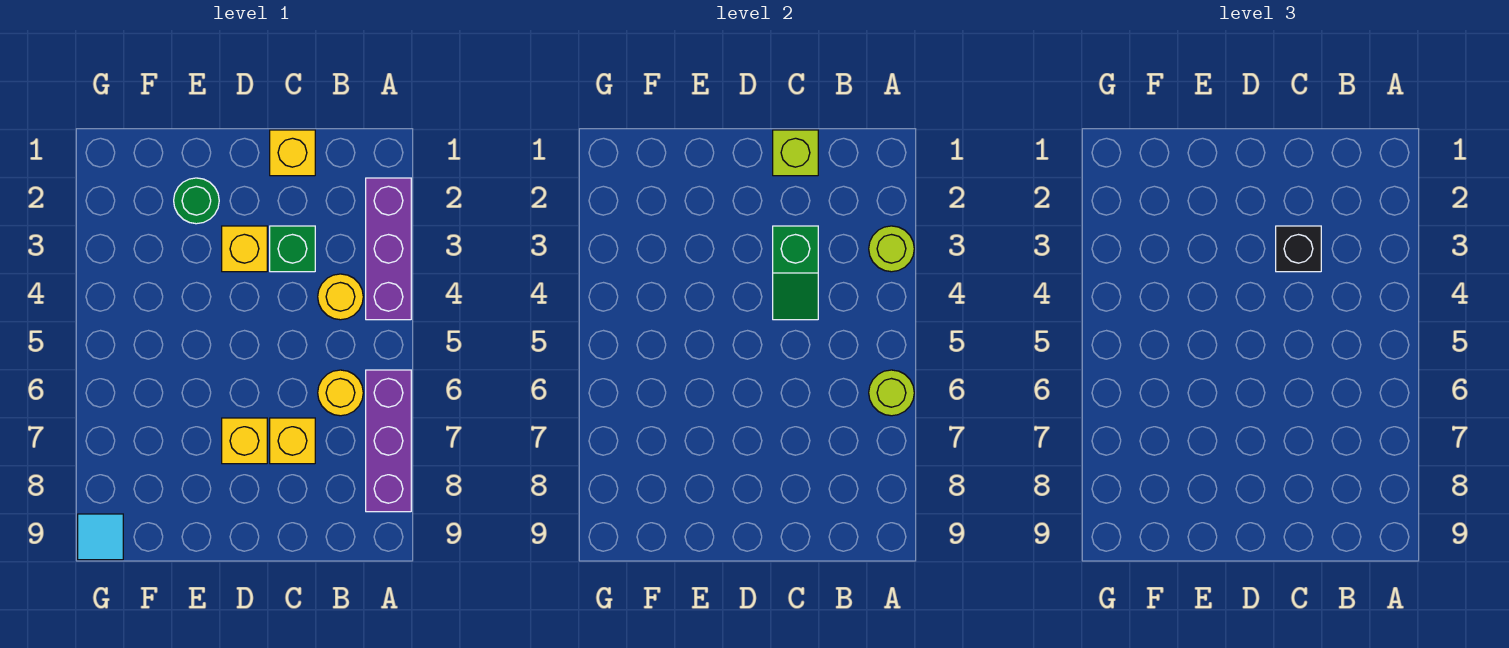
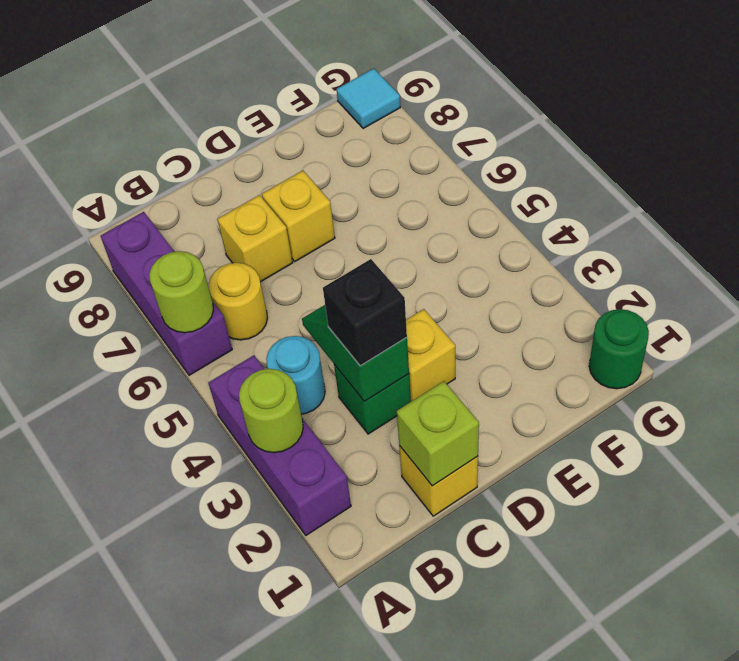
yellow 1x1 round brick [318,274,363,320] -> cyan 1x1 round brick [266,336,325,414]
green 1x1 round brick [174,178,219,224] -> green 1x1 round brick moved to [589,309,649,389]

